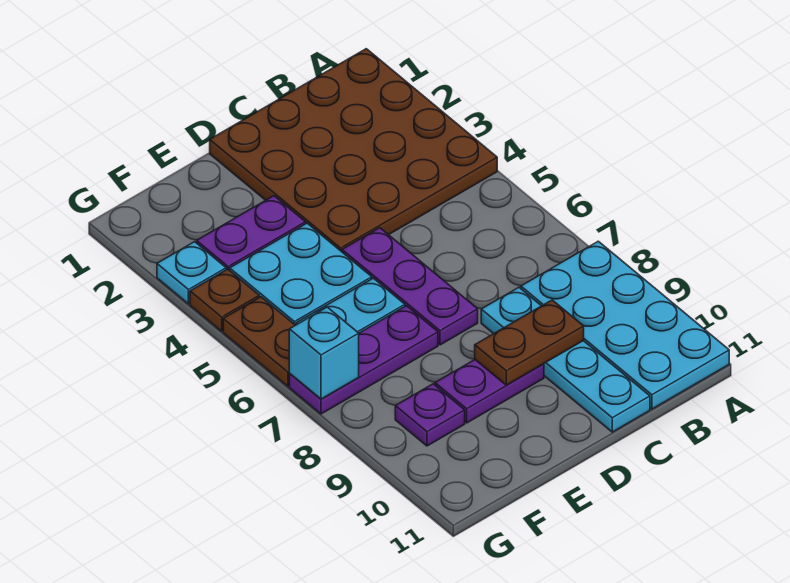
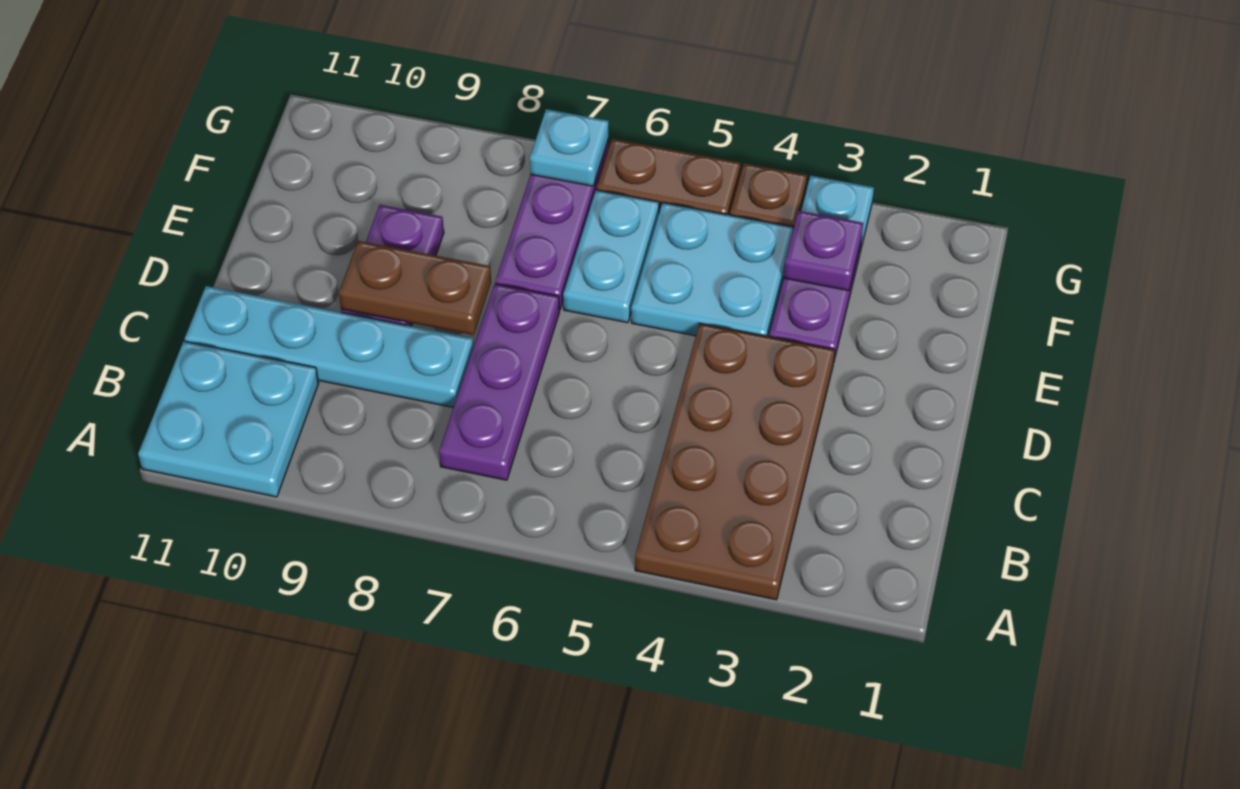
brown 4x4 plate [210,49,497,252] -> brown 2x4 plate [635,323,835,600]
cyan 2x4 plate [521,241,729,409] -> cyan 2x2 plate [138,341,319,497]
brown 1x2 plate [475,300,584,385] -> brown 1x2 plate turned to [339,241,491,335]
purple 1x3 plate [342,228,478,345] -> purple 1x3 plate turned to [439,284,560,480]
purple 1x1 plate [395,384,465,446] -> purple 1x1 plate moved to [784,211,863,291]
cyan 1x1 brick [289,307,359,399] -> cyan 1x1 plate [530,109,609,186]

